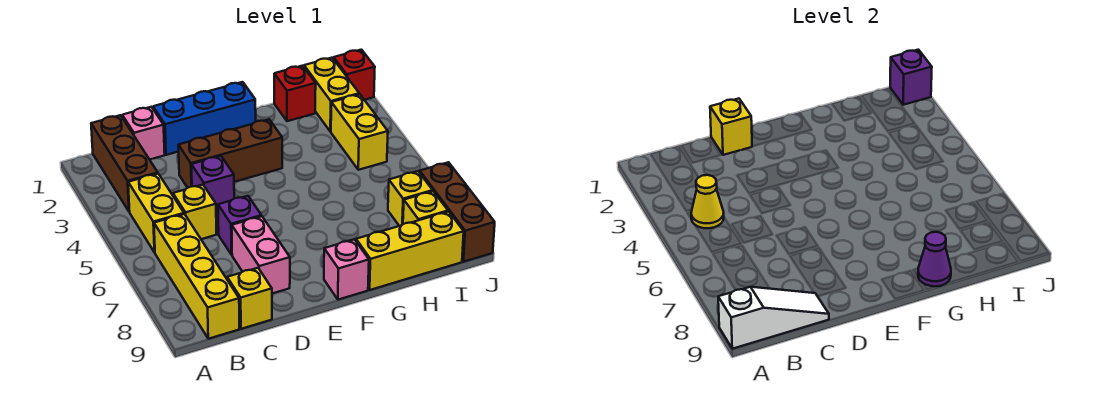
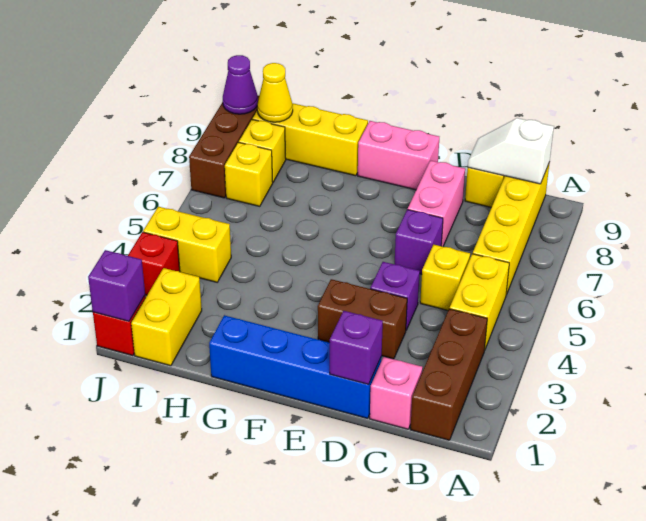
white 1x3 slope [718,287,829,349] -> white 1x2 slope [468,118,554,184]
yellow 1x1 cone [691,175,724,228] -> yellow 1x1 cone moved to [257,63,293,122]
blue 1x3 brick [153,82,256,155] -> blue 1x4 brick [209,315,382,418]
yellow 1x1 brick [710,99,752,155] -> purple 1x1 brick [329,311,383,385]
brown 1x3 brick [178,119,282,188] -> brown 1x2 brick [318,279,407,359]
pink 1x1 brick [324,239,369,300] -> pink 1x2 brick [358,121,439,190]
purple 1x1 cone [918,232,951,287] -> purple 1x1 cone moved to [223,55,258,114]
red 1x1 brick [274,66,316,121] -> red 1x1 brick moved to [128,232,180,295]
yellow 1x2 brick [331,94,388,170] -> yellow 1x2 brick turned to [143,207,231,282]

